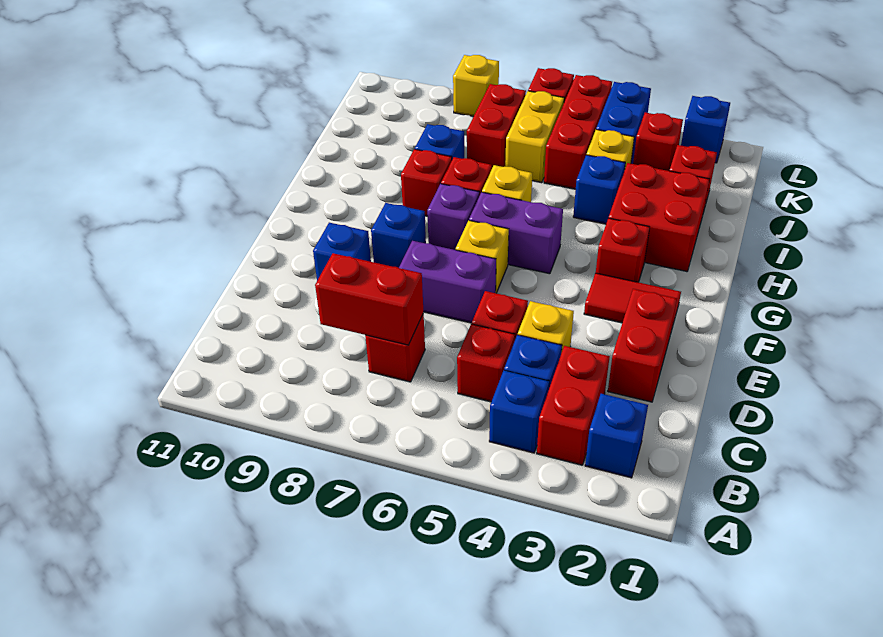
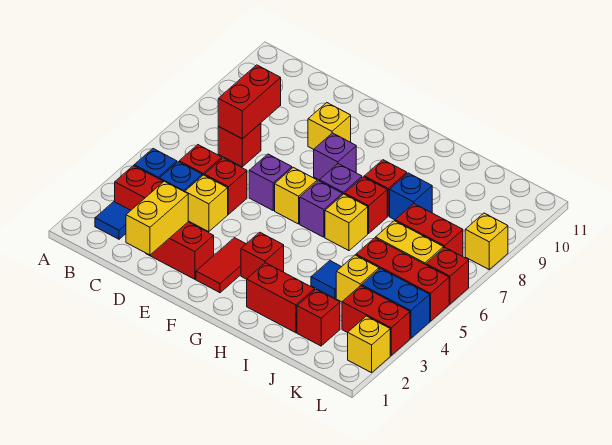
blue 1x1 brick [585,394,648,478] -> blue 1x1 tile [95,202,131,239]
none -> yellow 1x2 brick [126,181,188,255]
purple 1x2 brick [399,241,496,323] -> purple 1x1 brick [249,154,292,210]
blue 1x1 brick [313,223,371,280] -> yellow 1x1 brick [308,103,351,149]
blue 1x1 brick [371,203,426,268] -> purple 1x1 brick [314,133,356,180]
purple 1x2 brick [469,192,563,274] -> purple 1x1 brick [300,181,343,237]
red 2x2 brick [609,163,710,272] -> red 1x2 brick [247,263,315,333]
blue 1x1 brick [573,155,625,224] -> blue 1x1 tile [311,261,341,298]
red 1x1 brick [633,113,683,171] -> red 1x2 brick [342,286,410,355]
blue 1x1 brick [681,96,730,163] -> yellow 1x1 brick [348,316,390,373]

